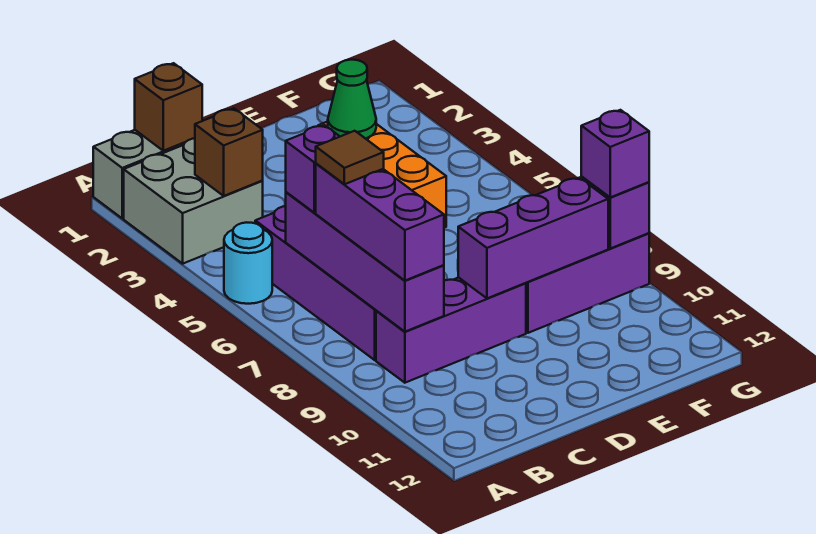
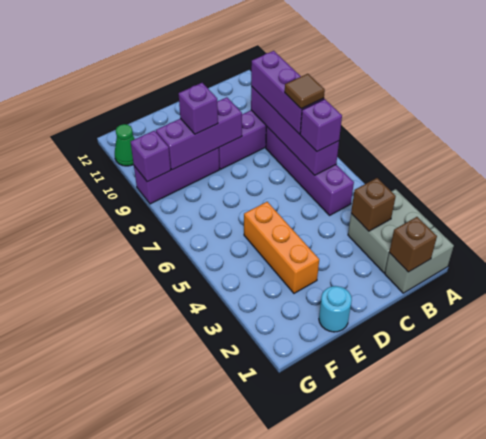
cyan 1x1 round brick [224,222,272,304] -> cyan 1x1 round brick moved to [319,286,352,332]
green 1x1 cone [328,60,376,139] -> green 1x1 cone moved to [115,124,135,166]
purple 1x1 brick [581,110,649,197] -> purple 1x1 brick moved to [179,83,218,134]

